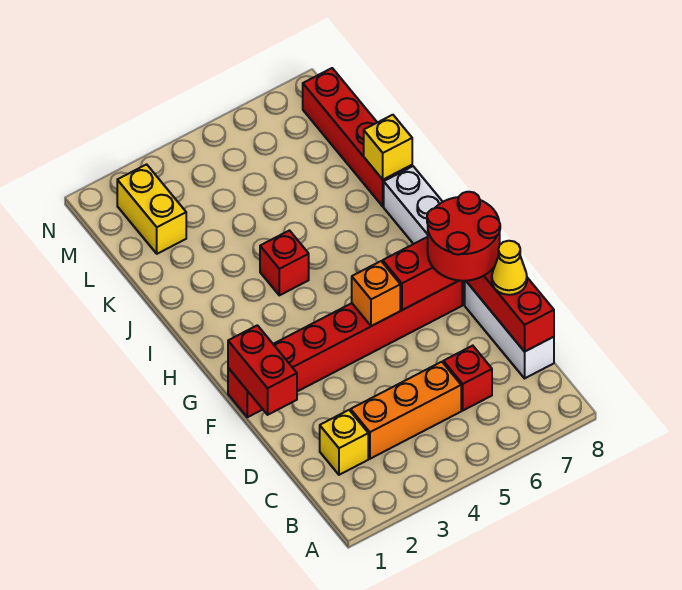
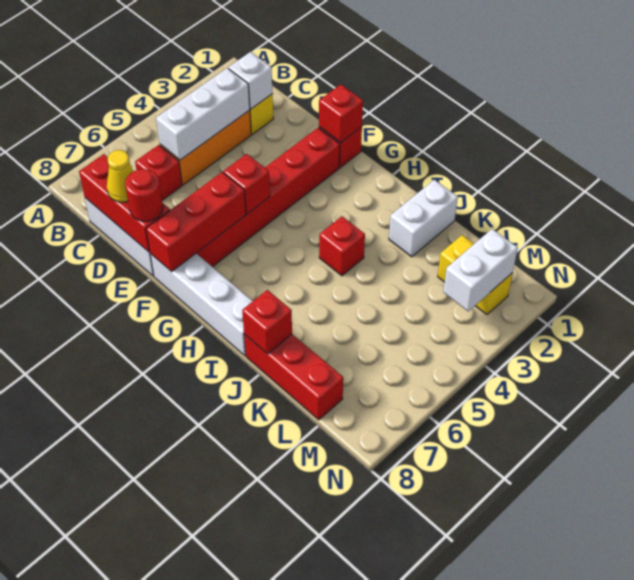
none -> white 1x1 brick [228,52,273,109]
none -> white 1x3 brick [156,68,250,160]
red 1x2 brick [228,325,297,415] -> red 1x1 brick [319,84,363,142]
red 2x2 round brick [427,192,500,281] -> red 1x1 round brick [125,169,163,221]
orange 1x1 brick [352,261,400,326] -> red 1x1 brick [223,154,270,214]
none -> white 1x2 brick [389,180,458,257]
red 1x4 brick [303,68,412,206] -> red 1x3 brick [244,334,343,420]
yellow 1x1 brick [364,115,412,180] -> red 1x1 brick [242,290,292,354]
none -> white 1x2 brick [443,229,518,311]

